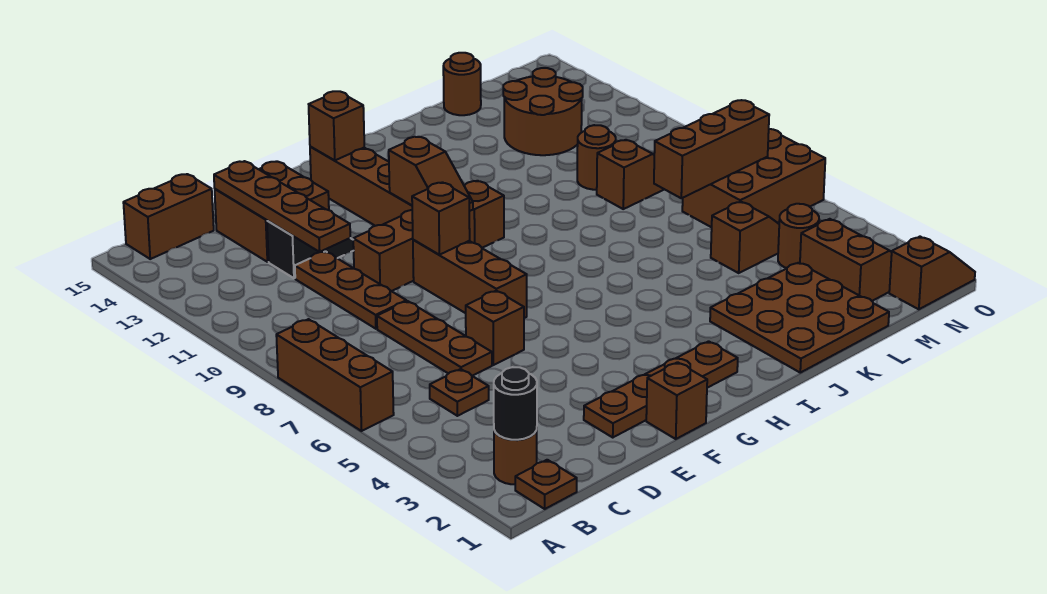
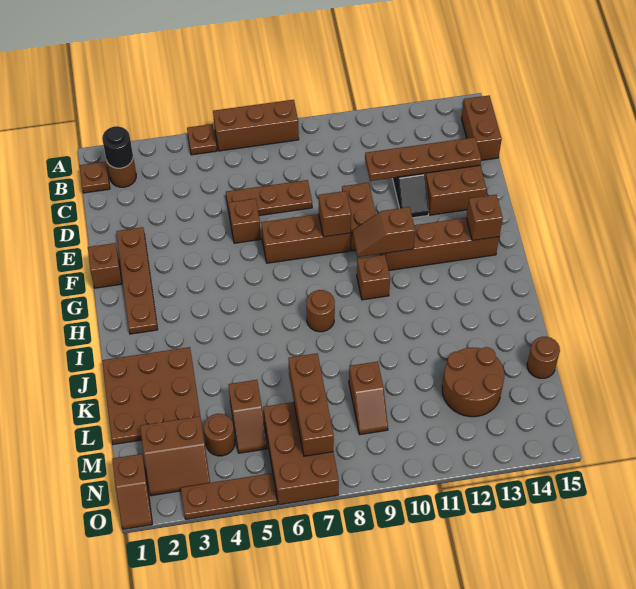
brown 1x1 plate [430,369,489,416] -> brown 1x1 plate moved to [187,124,217,155]
brown 1x3 plate [295,251,406,329] -> brown 1x3 plate moved to [181,473,277,519]
brown 1x1 round brick [577,125,616,190] -> brown 1x1 round brick moved to [307,290,335,332]

